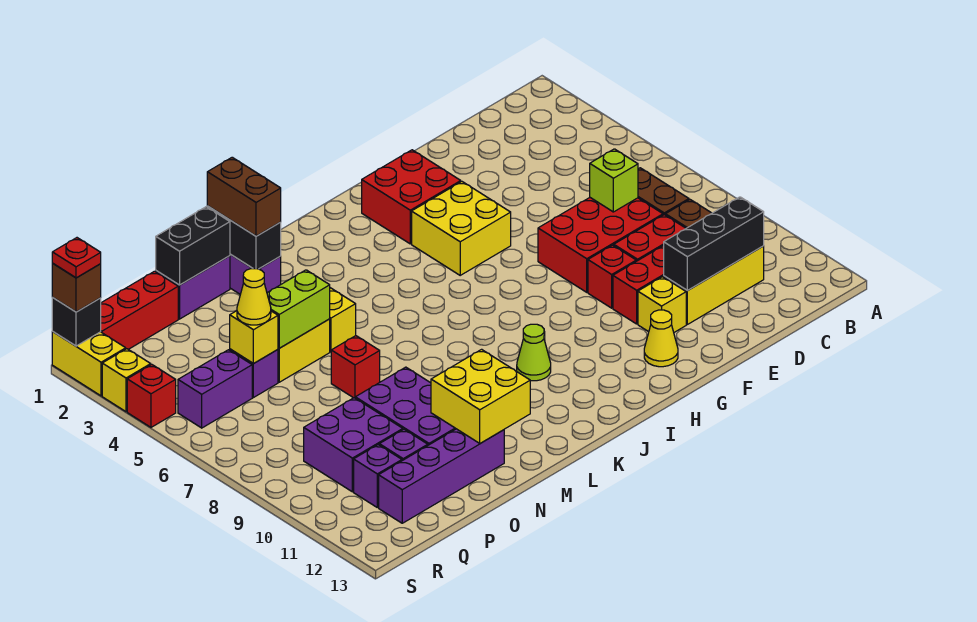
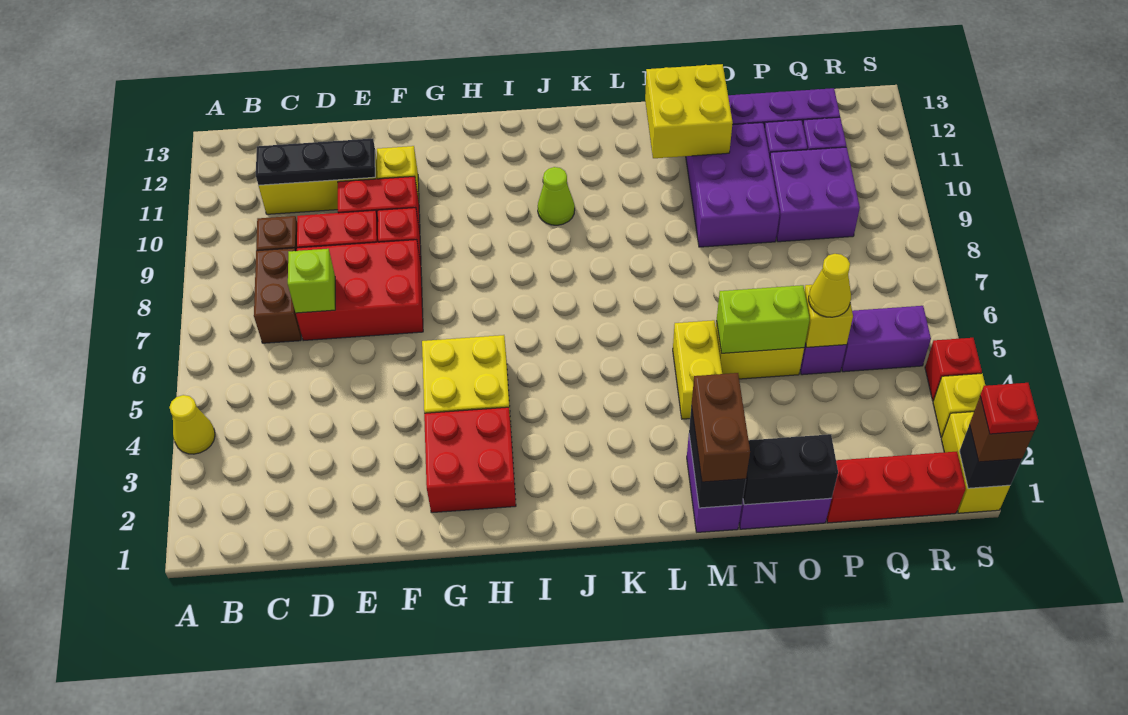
black 1x3 brick [664,197,764,291] -> black 1x3 plate [256,139,375,185]
yellow 1x1 cone [644,310,678,367] -> yellow 1x1 cone moved to [169,395,215,454]
red 1x1 brick [331,336,380,398] -> none

